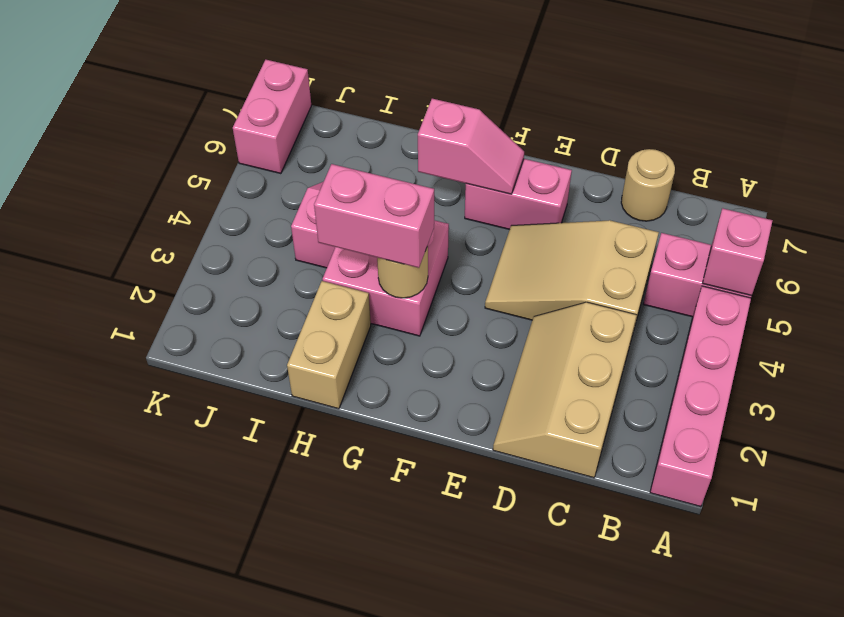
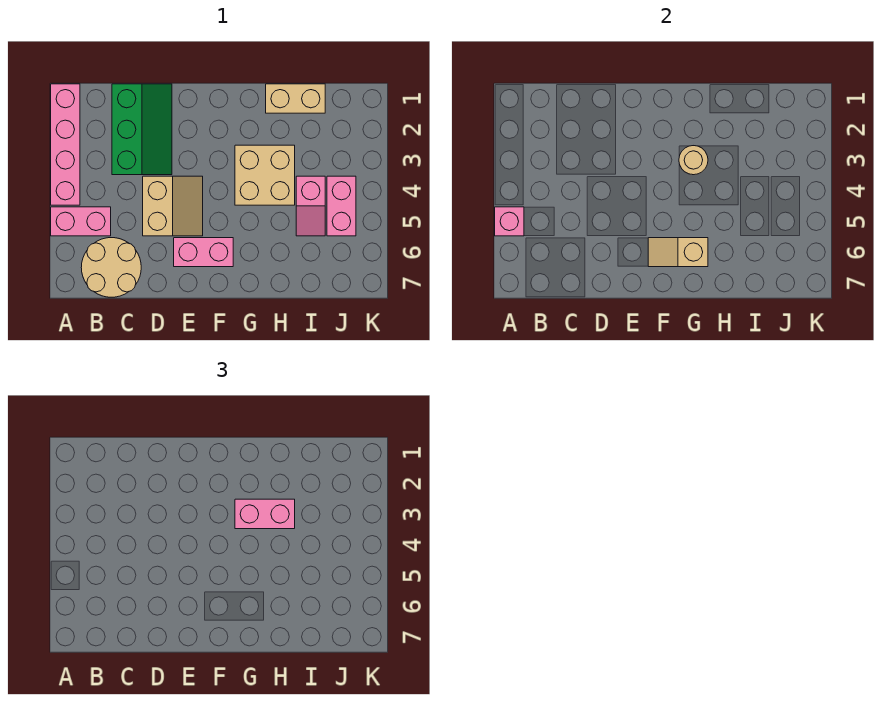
tan 2x3 slope [493,302,637,478] -> green 2x3 slope [112,84,172,175]
tan 2x3 slope [485,220,659,336] -> tan 2x2 slope [143,176,203,236]
tan 1x1 round brick [621,149,675,221] -> tan 2x2 round brick [81,238,141,297]
pink 1x2 slope [418,99,524,194] -> tan 1x2 slope [648,238,708,267]
pink 2x2 brick [322,220,449,336] -> tan 2x2 brick [235,145,295,205]
tan 1x2 brick [287,281,371,409] -> tan 1x2 brick turned to [266,84,325,113]
pink 1x2 brick [233,60,311,174] -> pink 1x2 brick moved to [327,176,356,236]

